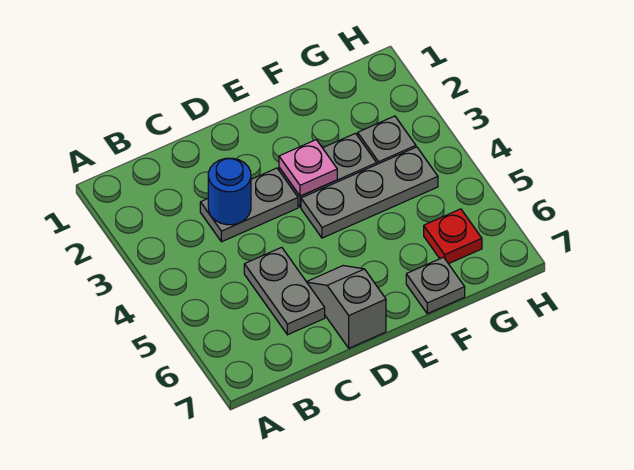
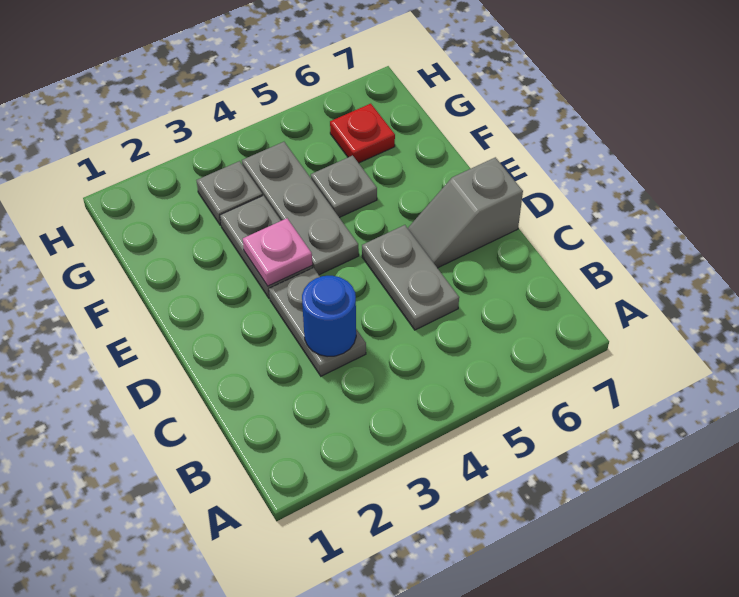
grey 1x2 plate [244,247,325,335] -> grey 1x2 plate turned to [362,225,459,330]
grey 1x1 plate [406,257,465,314] -> grey 1x1 plate moved to [311,155,377,218]

